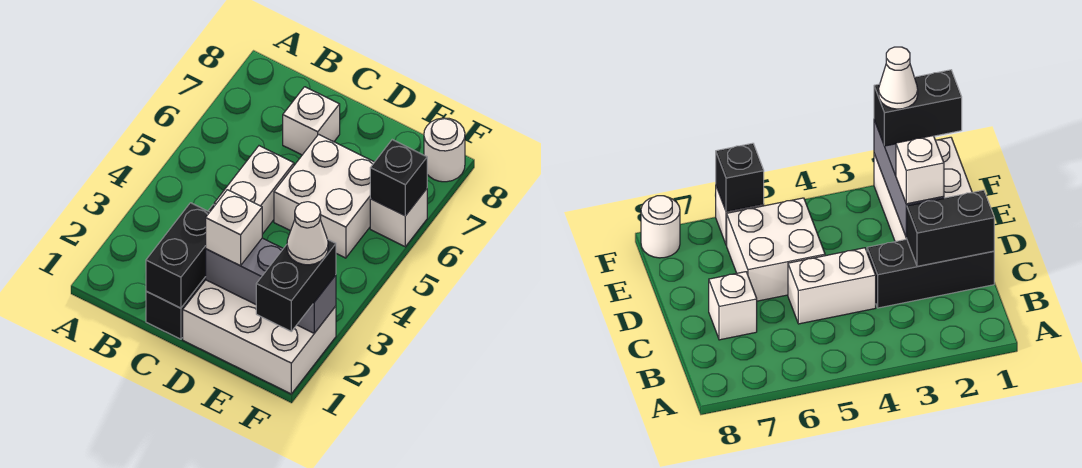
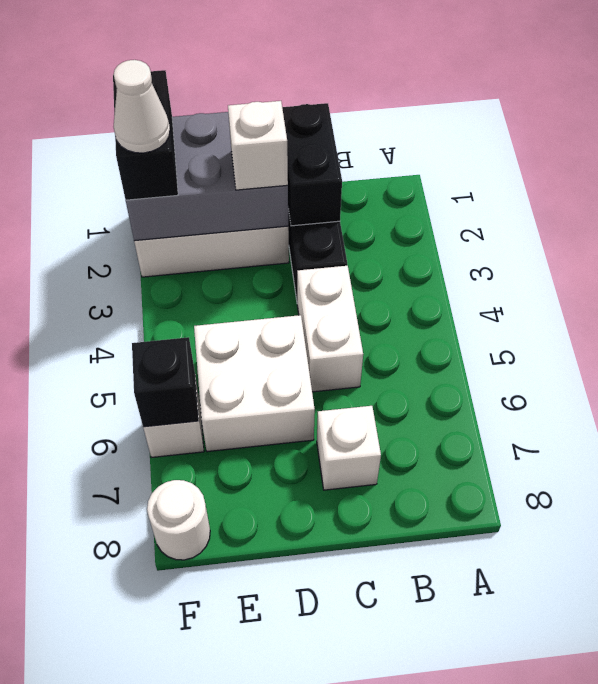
grey 1x3 brick [206,238,336,333] -> grey 2x3 brick [126,112,288,241]

